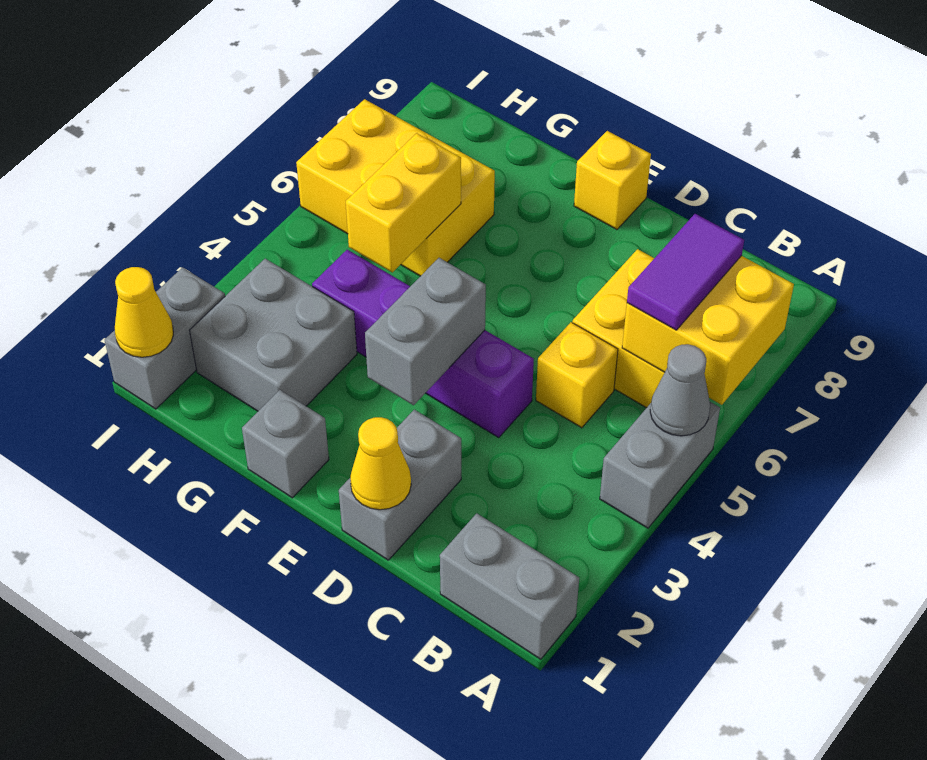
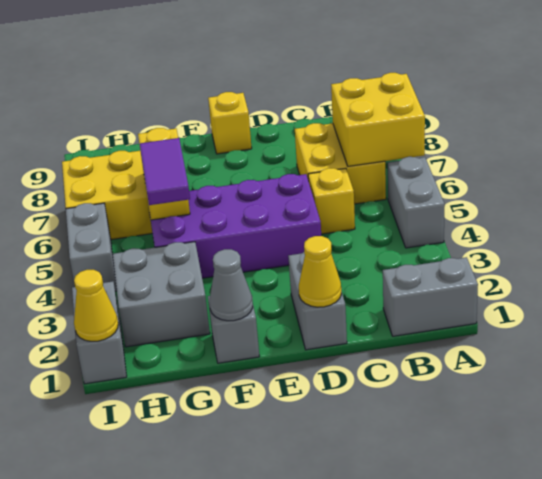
grey 1x1 cone [650,344,710,436] -> grey 1x1 cone moved to [210,249,253,321]
purple 1x2 tile [627,214,744,330] -> purple 1x2 tile moved to [140,138,190,205]
purple 1x4 brick [312,250,534,437] -> purple 2x4 brick [150,174,321,278]
grey 1x2 brick [365,258,486,405] -> grey 1x2 brick moved to [66,203,117,291]

